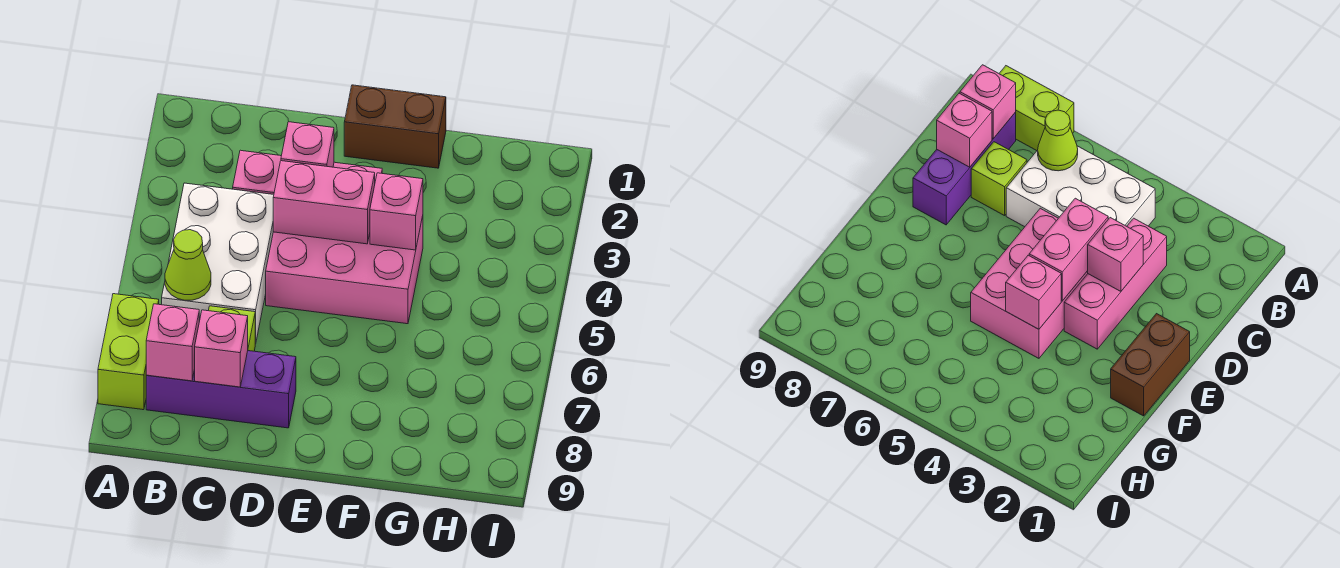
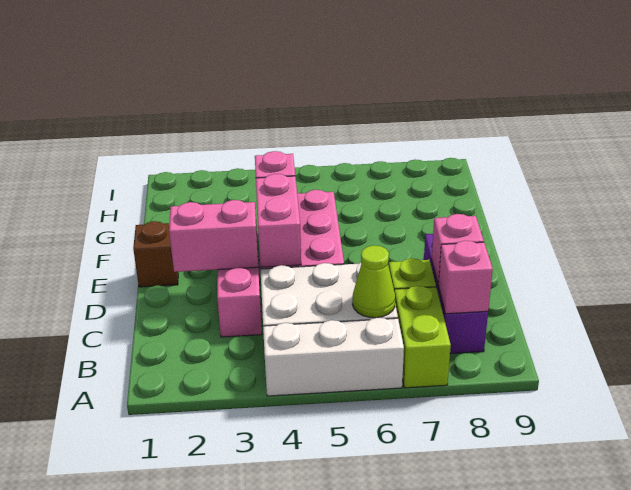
none -> white 1x3 brick [263,318,404,396]
lime 1x2 brick [98,294,159,410] -> lime 1x2 brick turned to [394,286,451,388]
pink 1x1 brick [281,122,334,167] -> pink 1x2 brick [169,200,258,272]
brown 1x2 brick [344,85,446,168] -> brown 1x1 brick [133,221,178,287]

